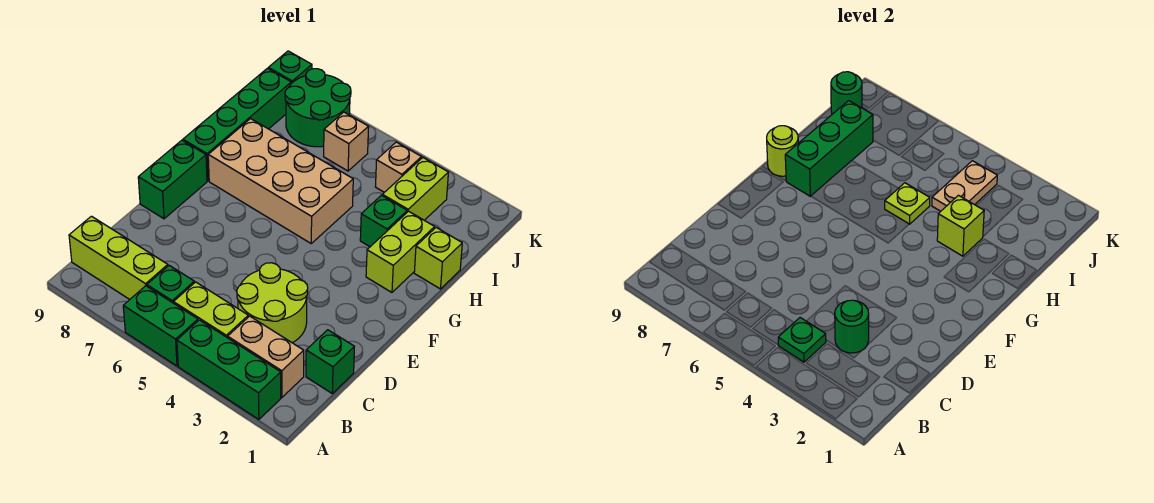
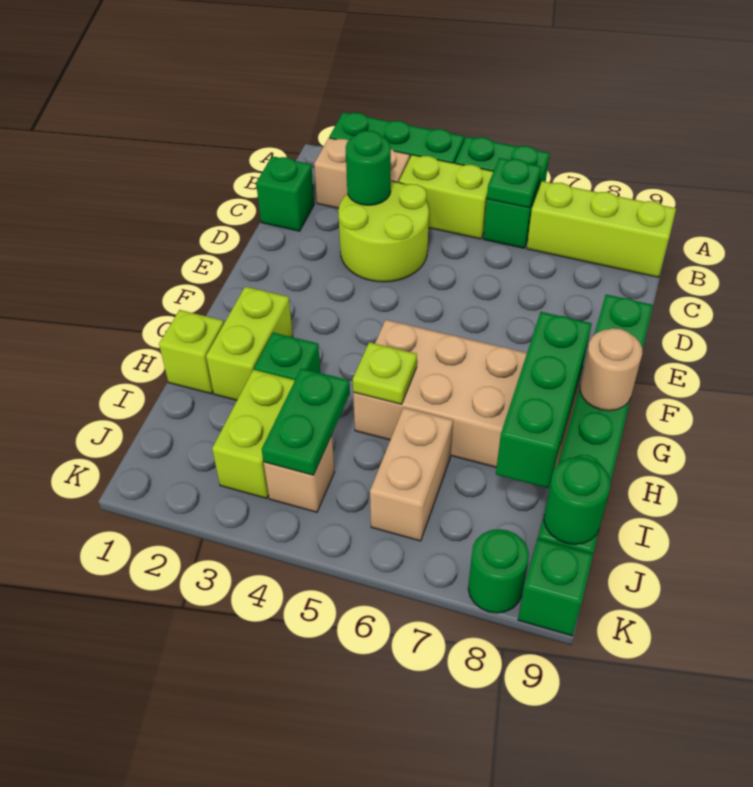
green 1x1 plate [778,318,826,362] -> green 1x1 plate moved to [487,158,541,208]
lime 1x1 round brick [767,126,798,176] -> tan 1x1 round brick [580,328,642,411]
lime 1x1 brick [937,195,984,256] -> none
tan 1x2 plate [932,161,997,211] -> green 1x2 plate [262,368,350,475]
tan 1x1 brick [324,112,369,171] -> tan 1x2 brick [370,408,453,541]
green 2x2 round brick [285,69,351,147] -> green 1x1 round brick [468,529,529,613]

